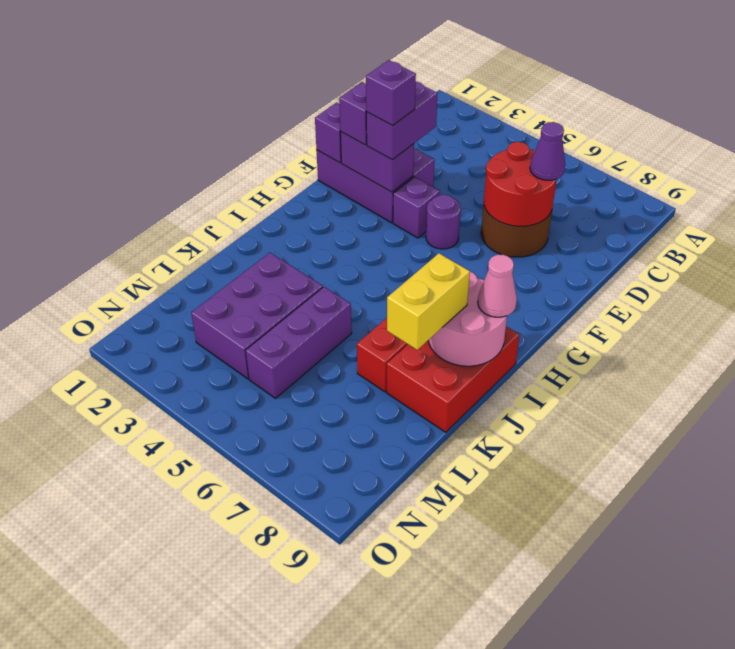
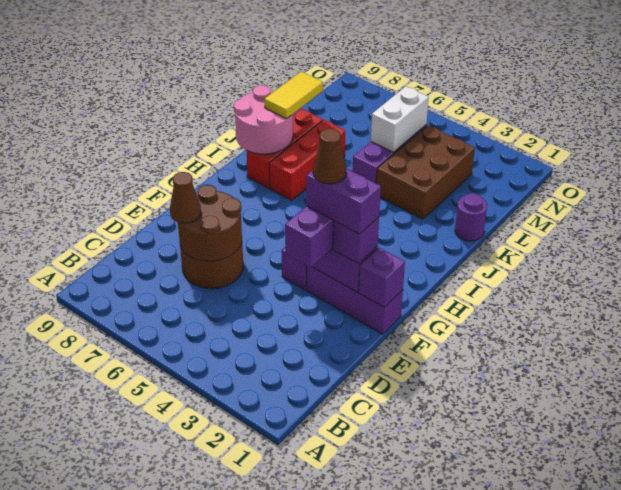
red 2x2 round brick [484,142,557,226] -> brown 2x2 round brick [178,185,242,261]
purple 1x1 cone [530,122,565,180] -> brown 1x1 cone [170,172,201,223]
purple 2x3 brick [316,148,435,223] -> purple 1x3 brick [307,266,403,334]
purple 1x1 brick [366,60,416,126] -> purple 1x2 brick [306,169,381,234]
none -> brown 1x1 cone [313,129,346,184]
purple 1x1 round brick [426,195,461,249] -> purple 1x1 round brick moved to [455,193,487,241]
red 2x3 brick [387,326,519,432] -> red 1x3 brick [247,109,323,188]
pink 1x1 cone [478,255,517,317] -> none
yellow 1x2 brick [387,253,470,350] -> yellow 1x2 tile [264,72,323,119]
purple 2x3 brick [191,253,323,379] -> brown 2x3 brick [376,125,475,219]
none -> white 1x2 brick [371,86,429,152]

